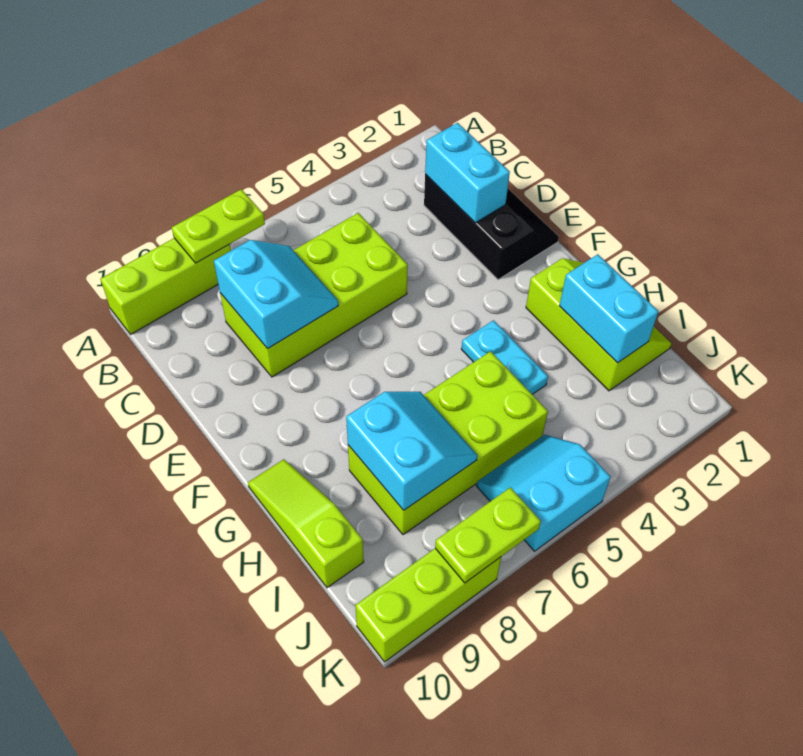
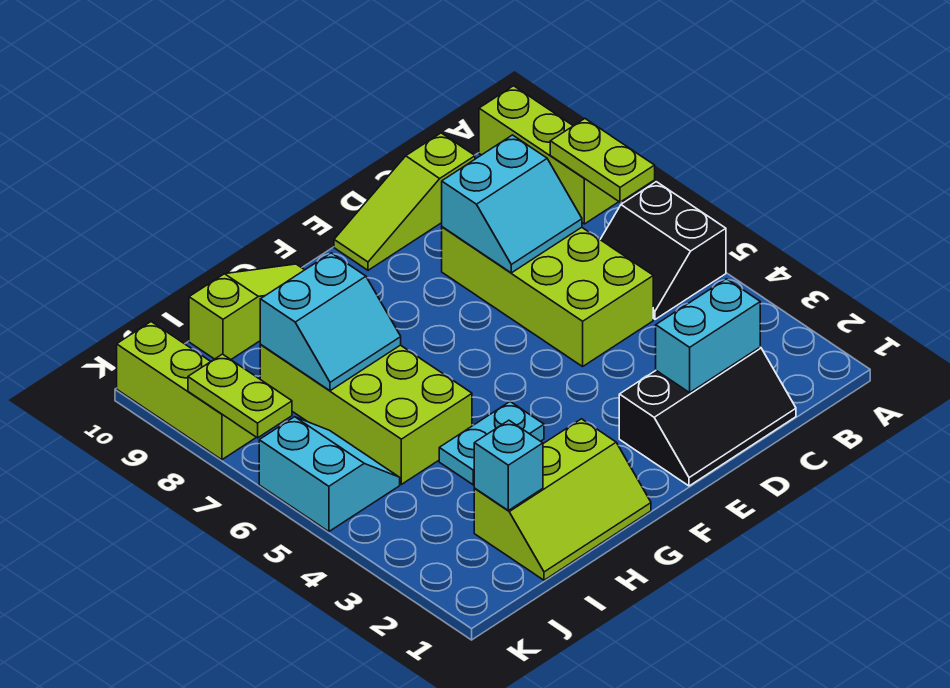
none -> black 2x2 slope [600,182,726,319]
none -> lime 1x3 slope [334,133,475,270]
cyan 1x2 brick [559,254,659,363] -> cyan 1x1 brick [474,420,543,510]

